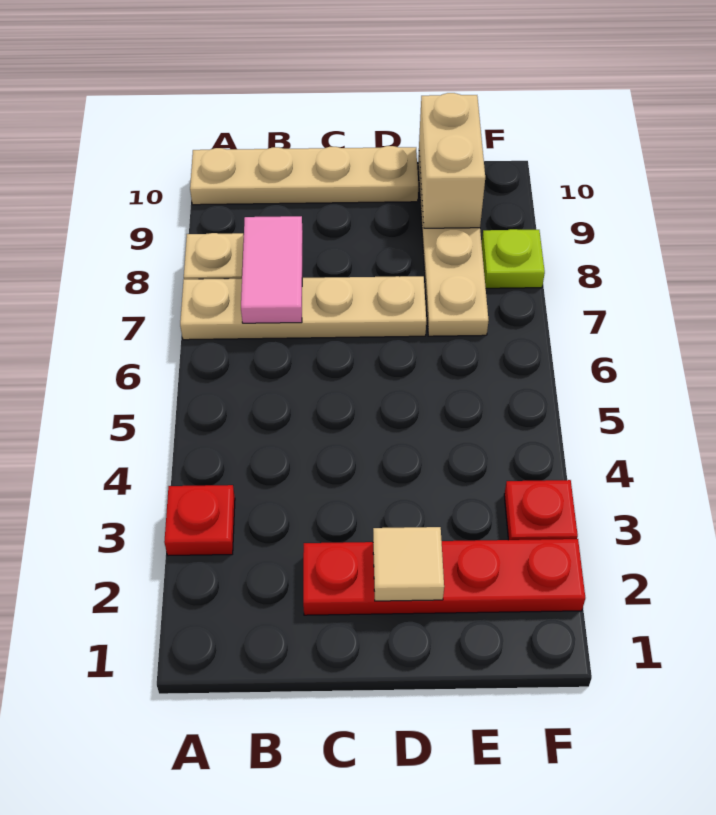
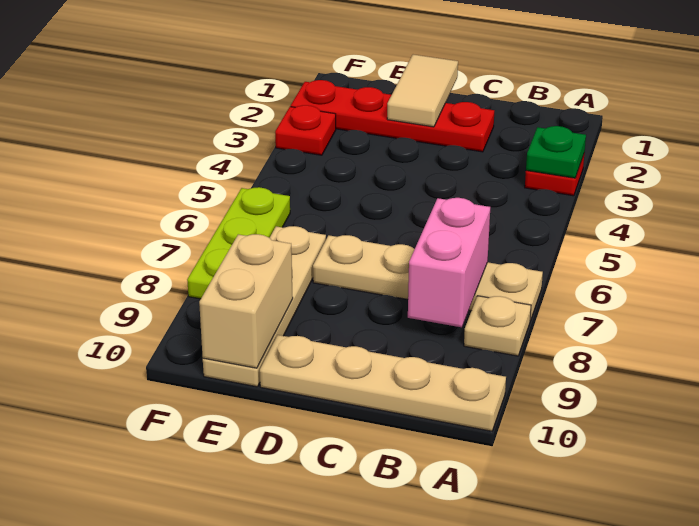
none -> green 1x1 plate [526,126,586,178]
pink 1x2 tile [241,216,303,323] -> pink 1x2 brick [408,198,490,327]
tan 1x1 tile [373,527,444,601] -> tan 1x2 tile [387,55,458,127]
lime 1x1 plate [482,229,545,288] -> lime 1x3 plate [187,187,290,299]

